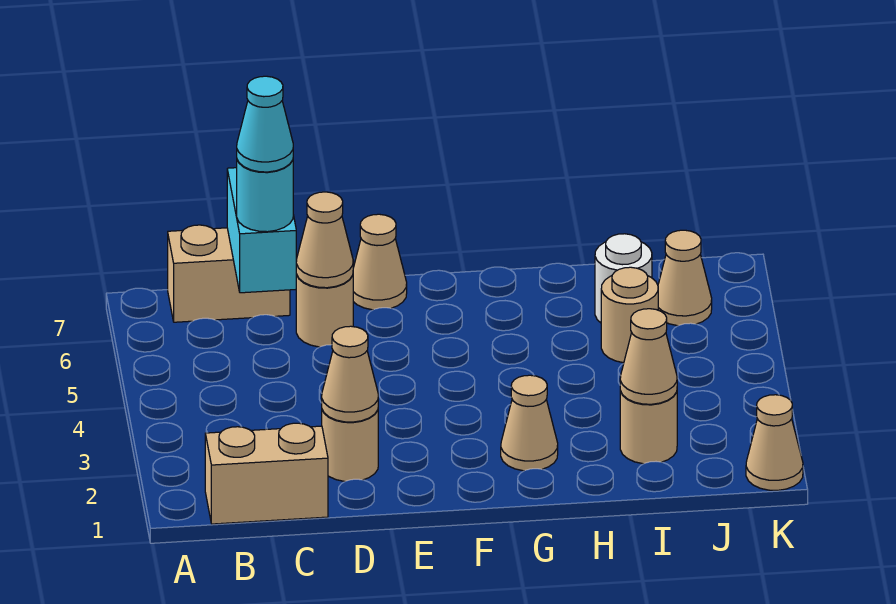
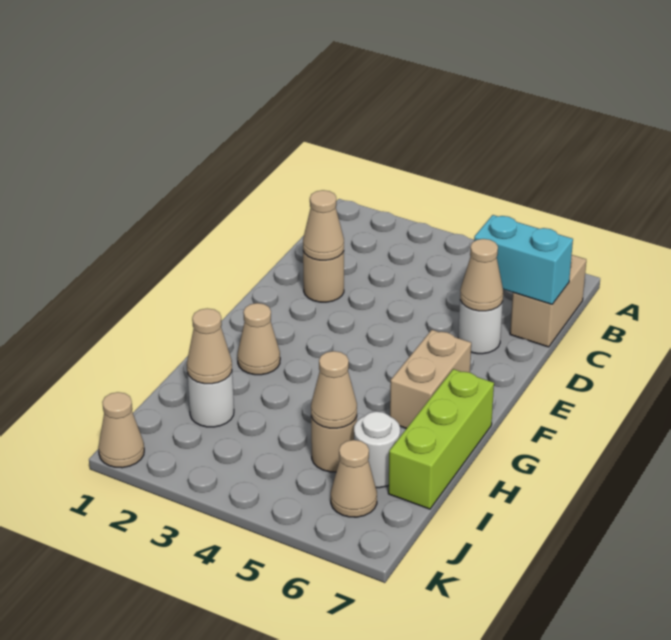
tan 1x2 brick [205,423,328,524] -> tan 1x2 brick moved to [390,330,471,429]
cyan 1x1 round brick [237,160,293,232] -> none
cyan 1x1 cone [237,76,293,172] -> none
tan 1x1 round brick [296,274,353,347] -> white 1x1 round brick [458,300,503,354]
tan 1x1 cone [353,214,407,310] -> tan 1x1 cone moved to [311,351,357,428]
none -> lime 1x3 brick [388,369,494,509]
tan 1x1 round brick [620,391,677,464] -> white 1x1 round brick [187,372,234,427]

